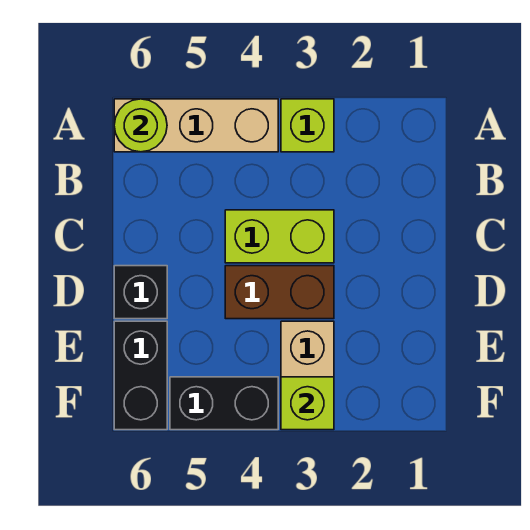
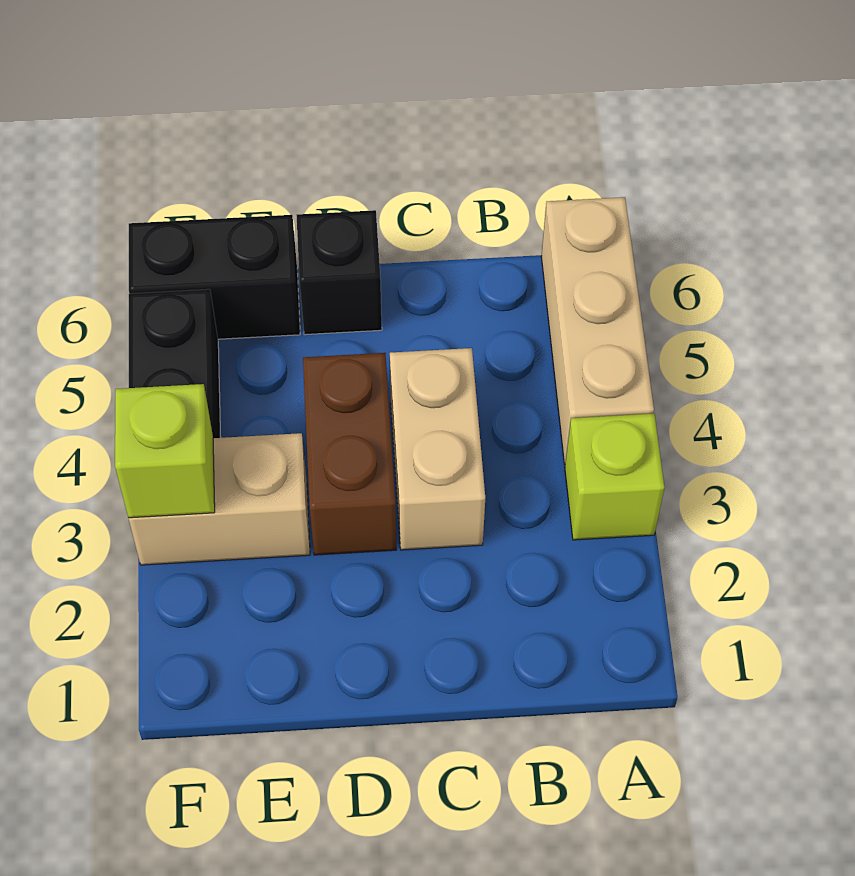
lime 1x1 round brick [114,99,167,152] -> none
lime 1x2 brick [225,210,334,263] -> tan 1x2 brick [390,348,485,550]

